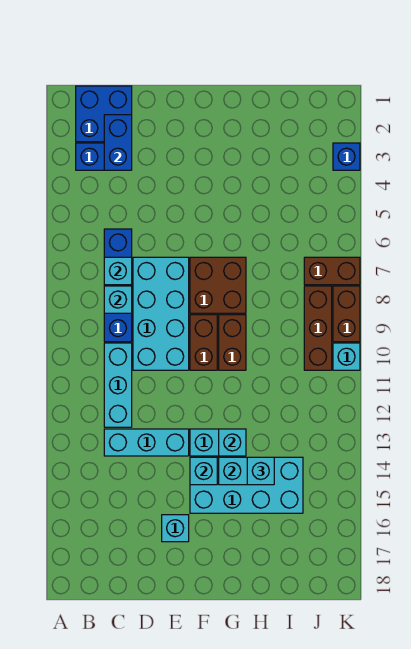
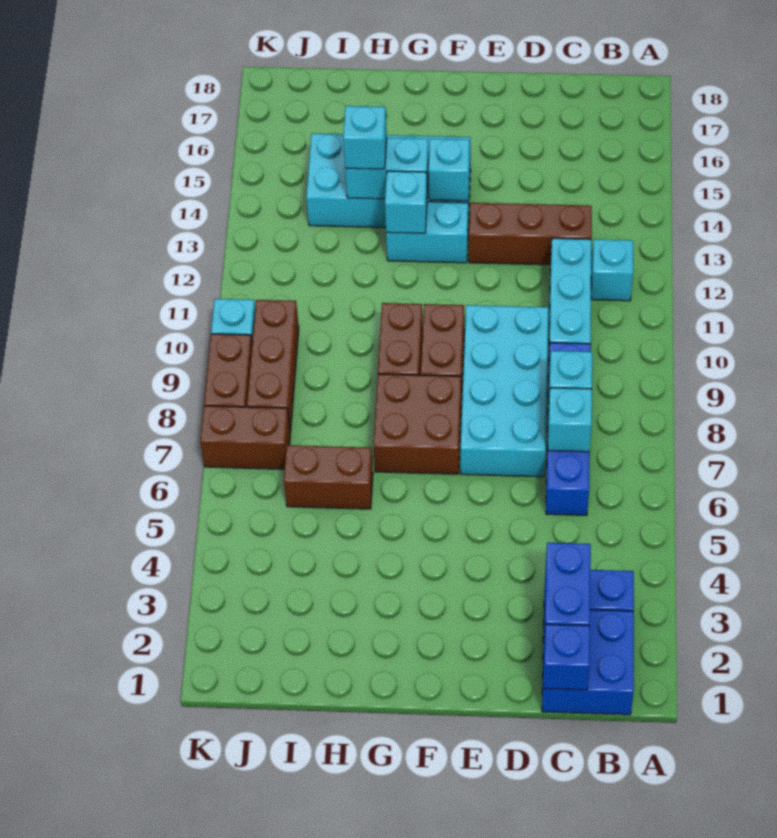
cyan 1x3 brick [104,429,189,456] -> brown 1x3 brick [469,203,592,265]
cyan 1x1 brick [162,515,189,542] -> cyan 1x1 brick moved to [591,239,633,301]
none -> brown 1x2 brick [284,445,373,509]
blue 1x1 brick [333,143,360,170] -> blue 1x1 brick moved to [543,624,590,690]

